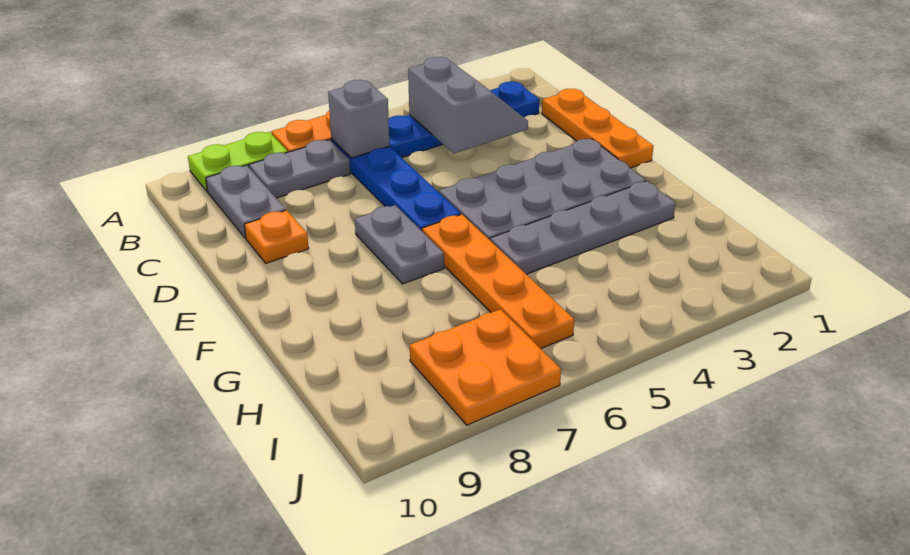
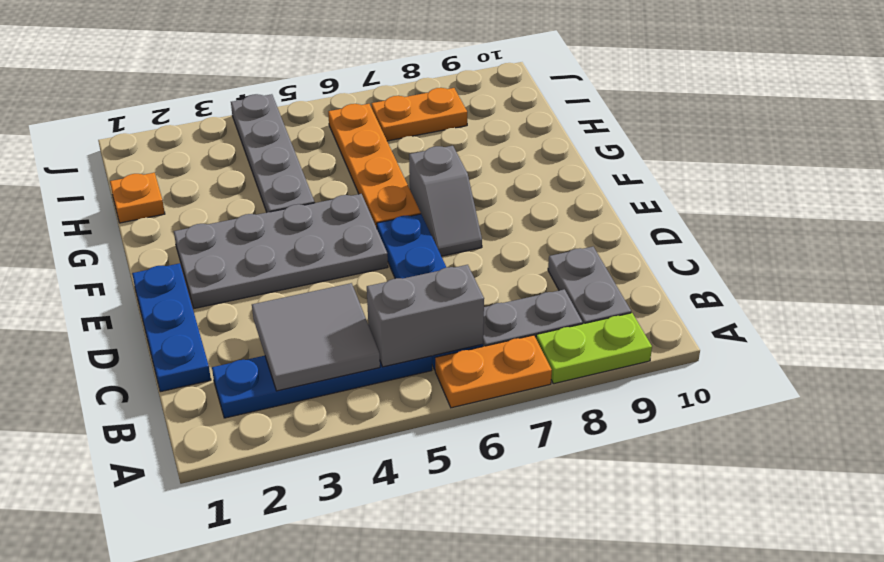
grey 2x2 slope [408,57,528,153] -> grey 2x2 tile [252,283,380,391]
grey 1x1 brick [328,80,390,158] -> grey 1x2 brick [367,265,484,367]
orange 1x3 plate [542,89,653,168] -> blue 1x3 plate [132,263,211,392]
orange 1x1 plate [244,210,309,263] -> orange 1x1 plate moved to [110,173,165,223]
grey 1x2 plate [355,205,444,284] -> grey 1x2 slope [409,146,482,256]
grey 1x4 plate [490,181,675,274] -> grey 1x4 plate turned to [231,94,315,212]
orange 2x2 plate [410,309,561,425] -> orange 1x2 plate [371,88,467,141]

